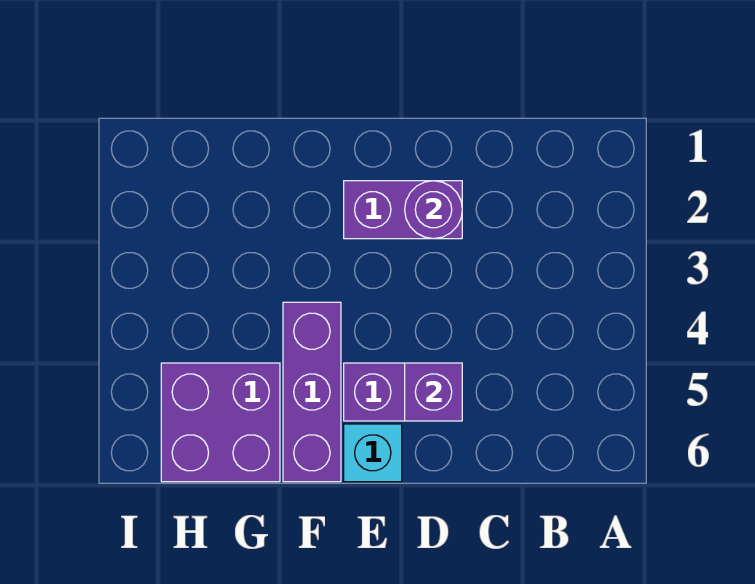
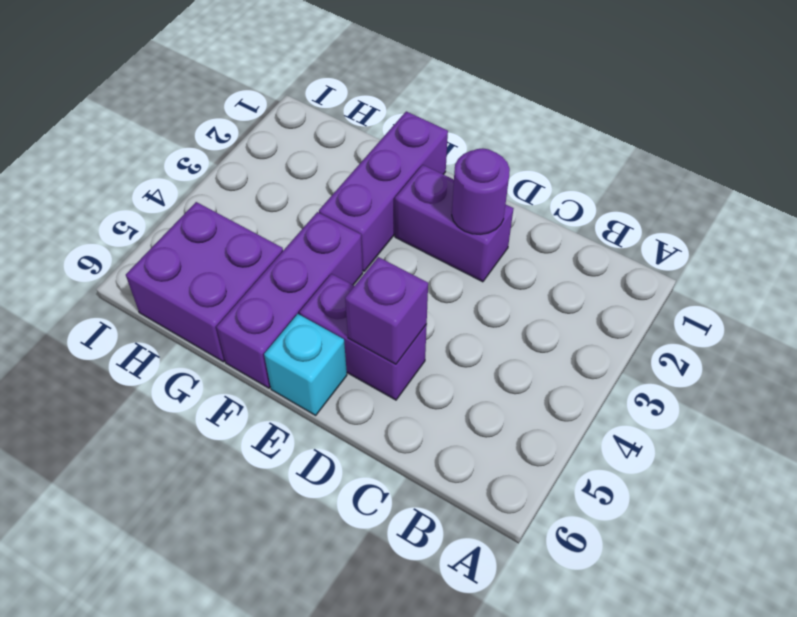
none -> purple 1x3 brick [319,111,448,271]

